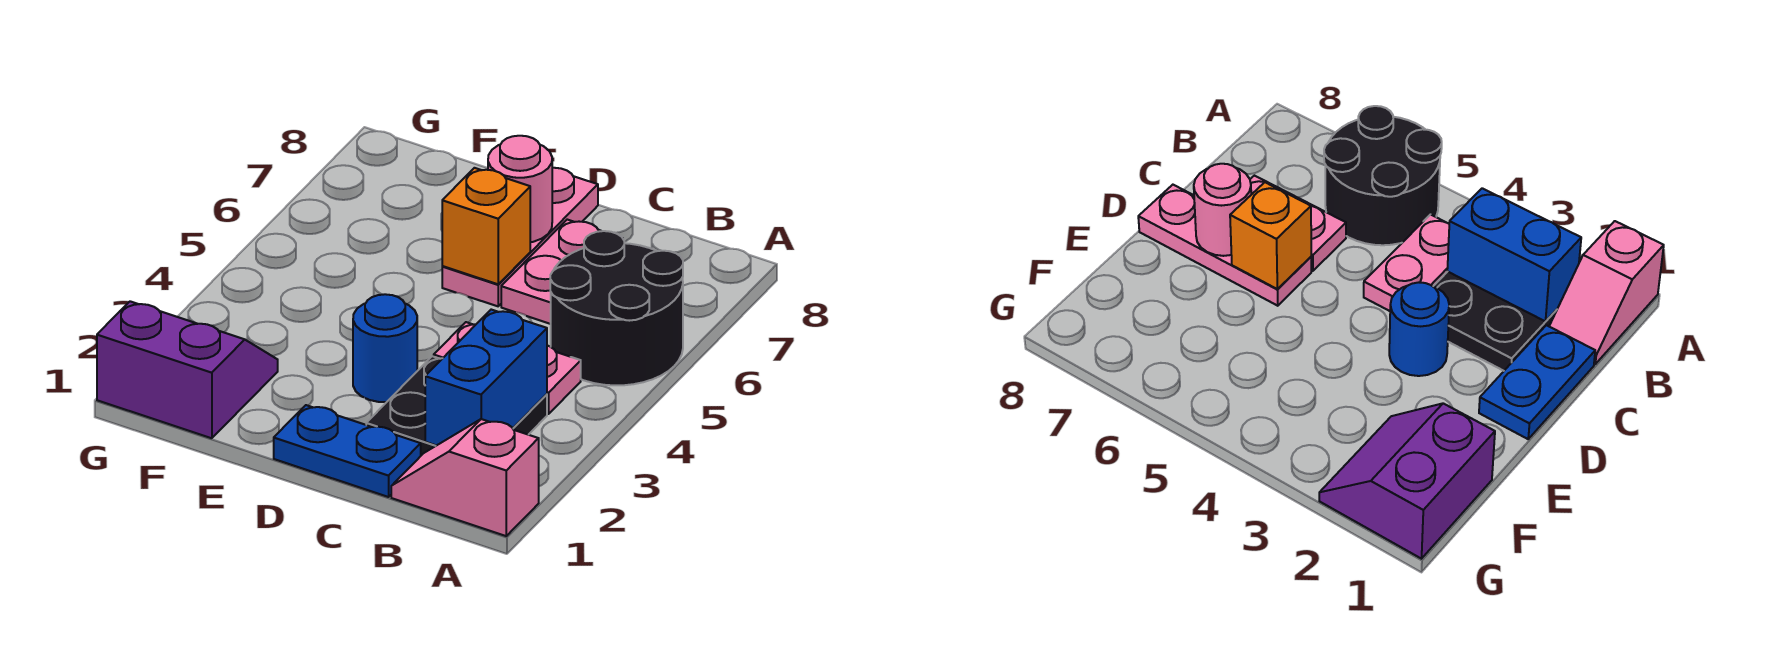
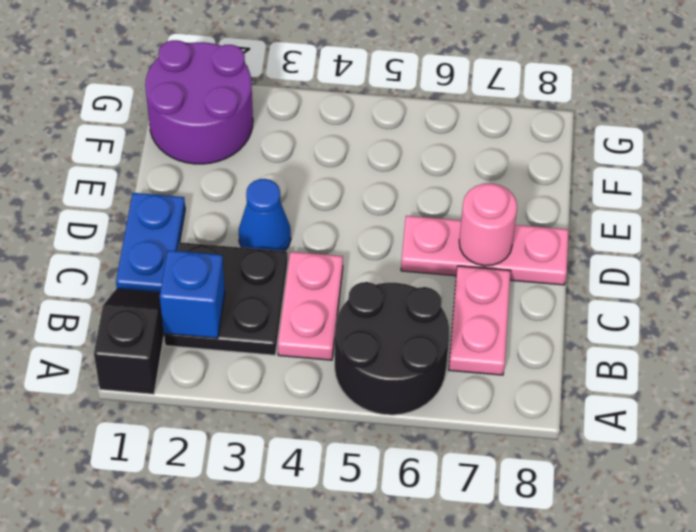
pink 1x2 slope [391,419,539,536] -> black 1x2 slope [94,289,164,394]
blue 1x2 brick [425,310,547,446] -> blue 1x1 brick [160,250,225,338]
pink 1x2 plate [501,220,600,324] -> pink 1x2 plate turned to [449,266,510,375]
blue 1x1 round brick [353,294,417,402] -> blue 1x1 cone [239,179,291,251]
orange 1x1 brick [442,168,530,284] -> none
purple 2x2 slope [97,301,278,438] -> purple 2x2 round brick [145,40,253,164]

